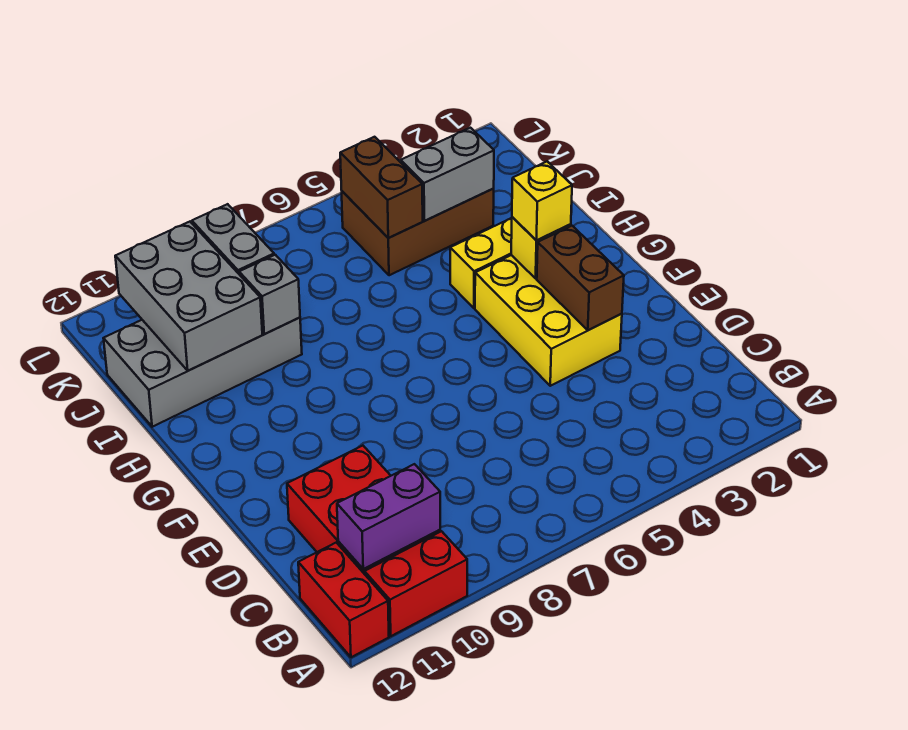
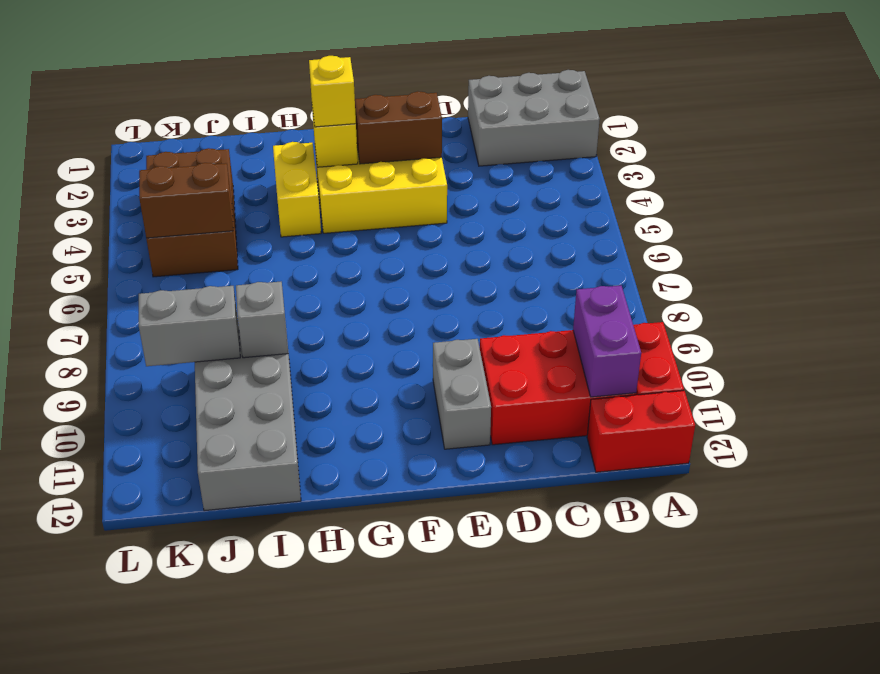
grey 2x3 brick [115,222,262,371] -> grey 2x3 brick moved to [468,70,600,166]
grey 1x2 brick [401,128,494,221] -> grey 1x2 brick moved to [433,339,491,449]

